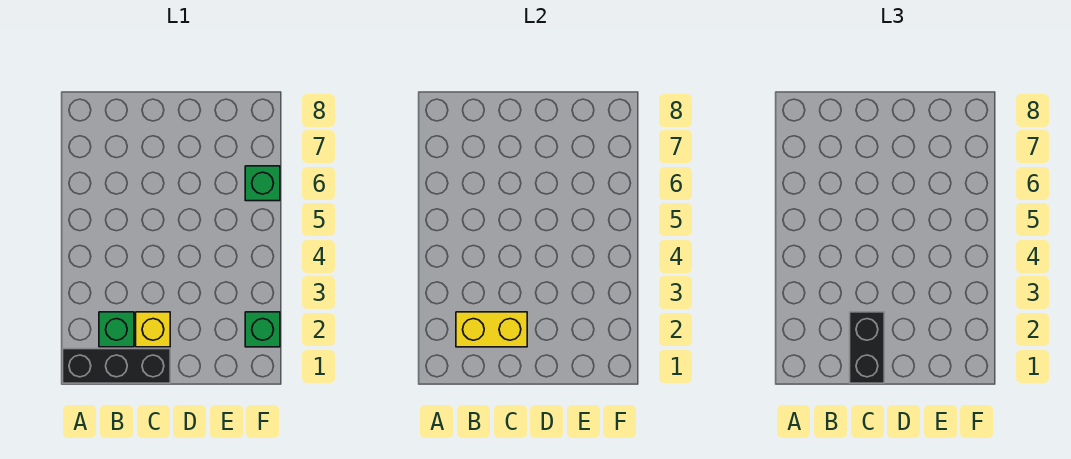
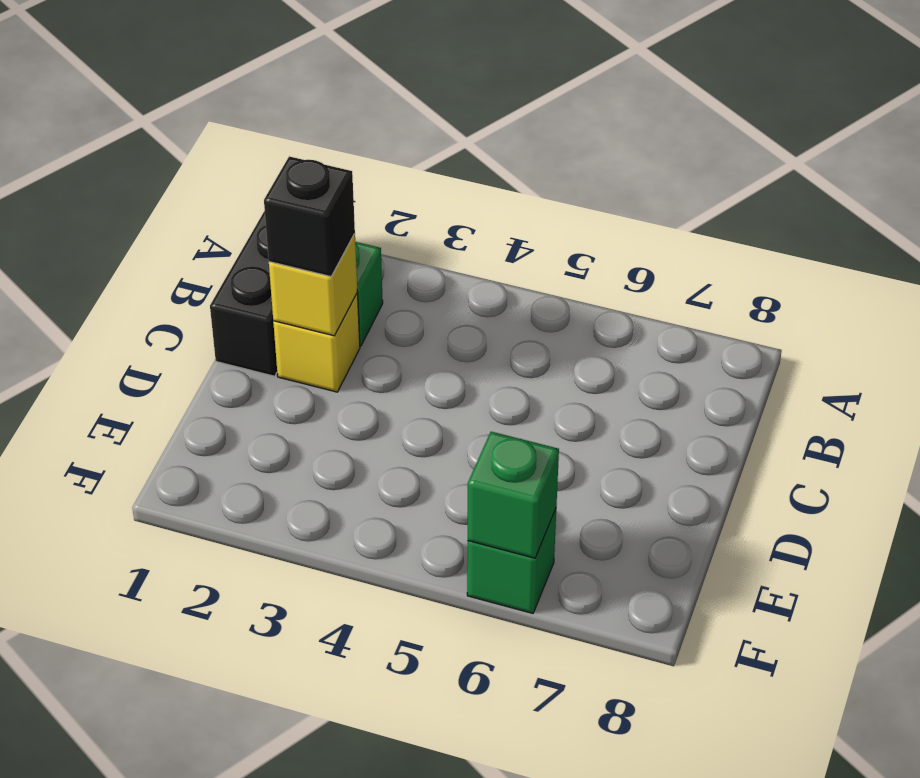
yellow 1x2 brick [456,312,527,347] -> yellow 1x1 brick [269,234,357,336]
black 1x2 brick [850,312,884,383] -> black 1x1 brick [264,156,355,276]
green 1x1 brick [245,312,280,347] -> green 1x1 brick moved to [468,432,559,558]

